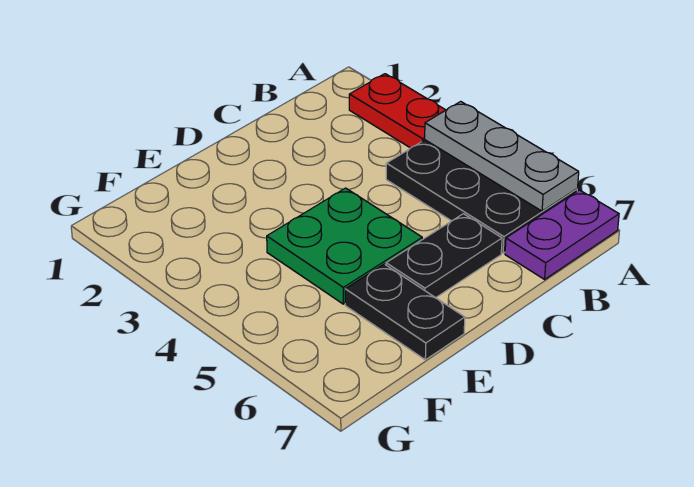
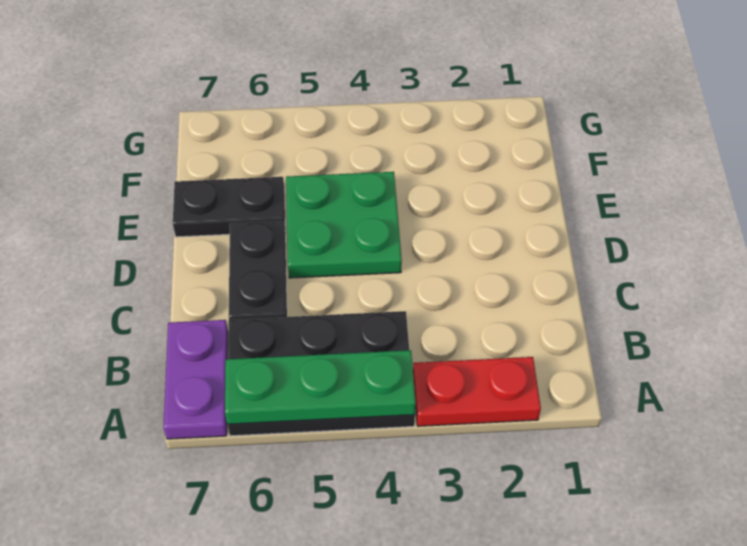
grey 1x3 plate [425,101,579,211] -> green 1x3 plate [225,350,416,424]

